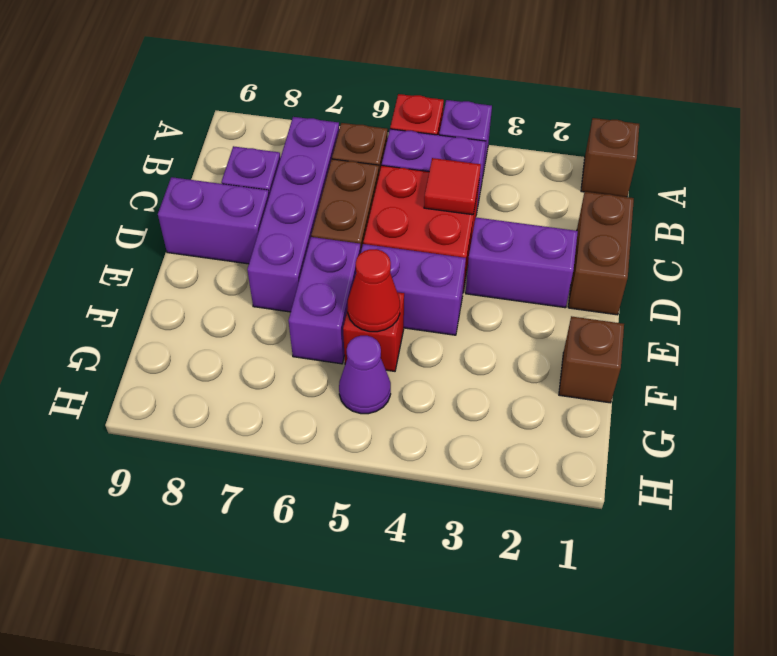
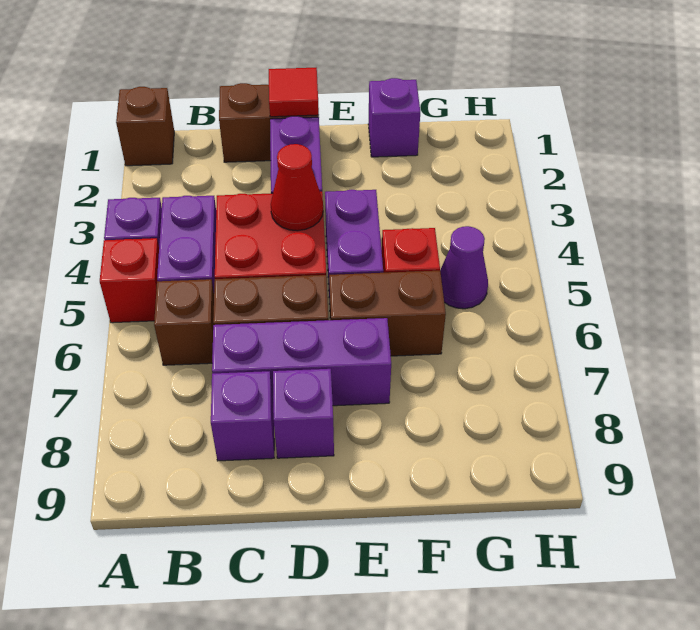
purple 1x4 brick [247,117,339,312] -> purple 1x3 brick [212,318,391,406]
red 1x1 tile [424,158,481,215] -> red 1x1 tile moved to [269,68,319,117]
purple 1x2 brick [158,177,269,264] -> purple 1x1 brick [273,369,334,458]
purple 1x2 brick [289,237,361,364] -> brown 1x2 brick [329,271,446,356]
brown 1x1 brick [559,316,624,403] -> purple 1x1 brick [368,78,420,157]
red 1x1 cone [348,249,400,332] -> red 1x1 cone moved to [271,144,323,231]

